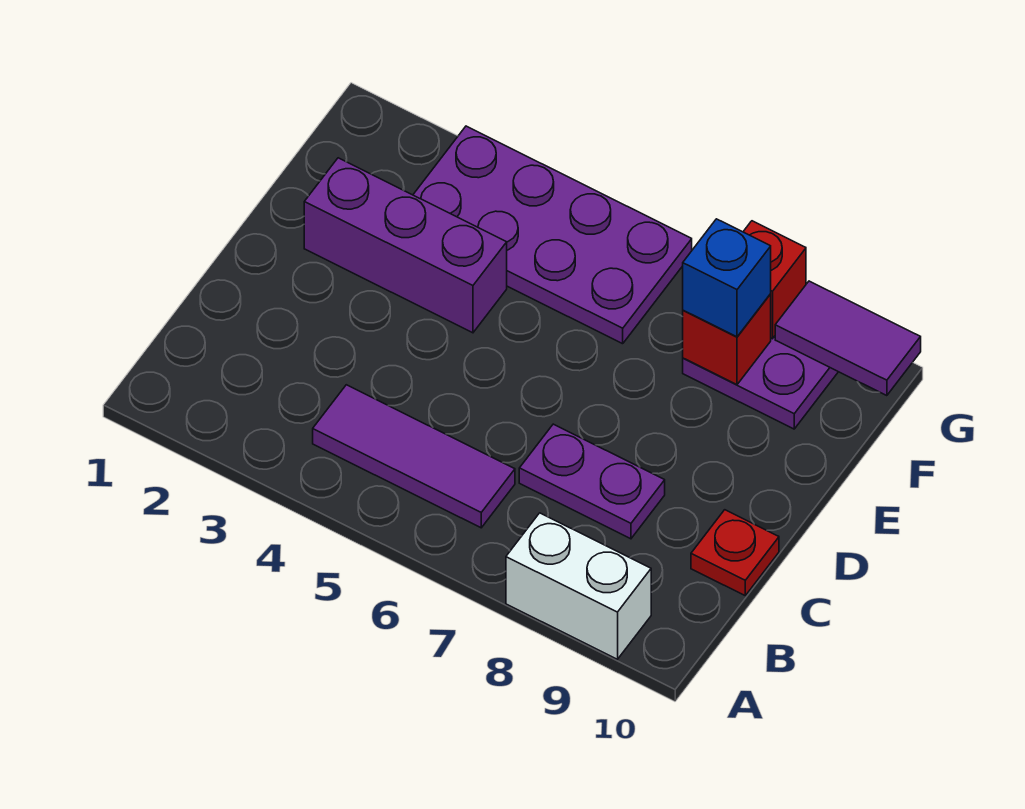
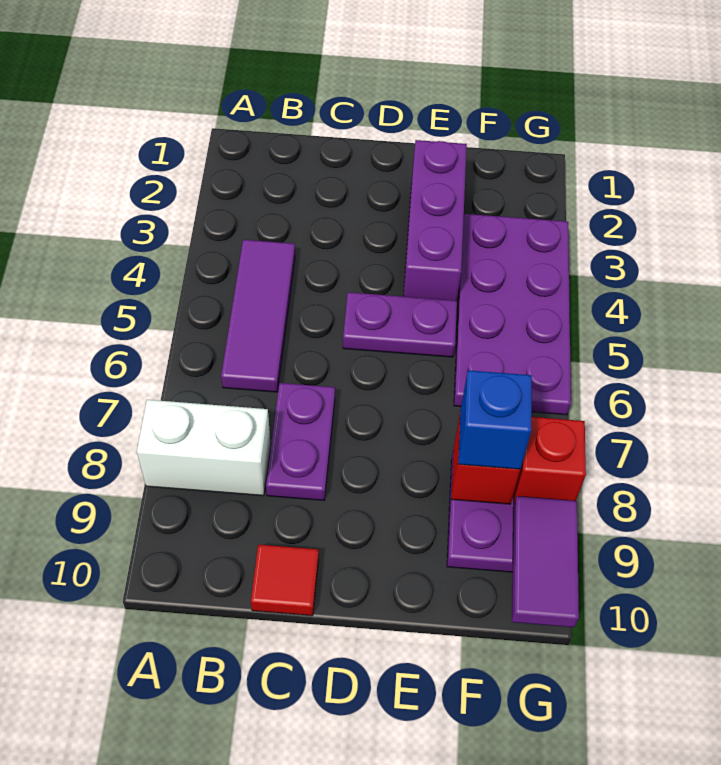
white 1x2 brick [506,513,651,659] -> white 1x2 brick turned to [137,400,271,496]
red 1x1 plate [691,510,779,595] -> red 1x1 tile [251,545,319,616]
none -> purple 1x2 plate [343,292,457,357]

